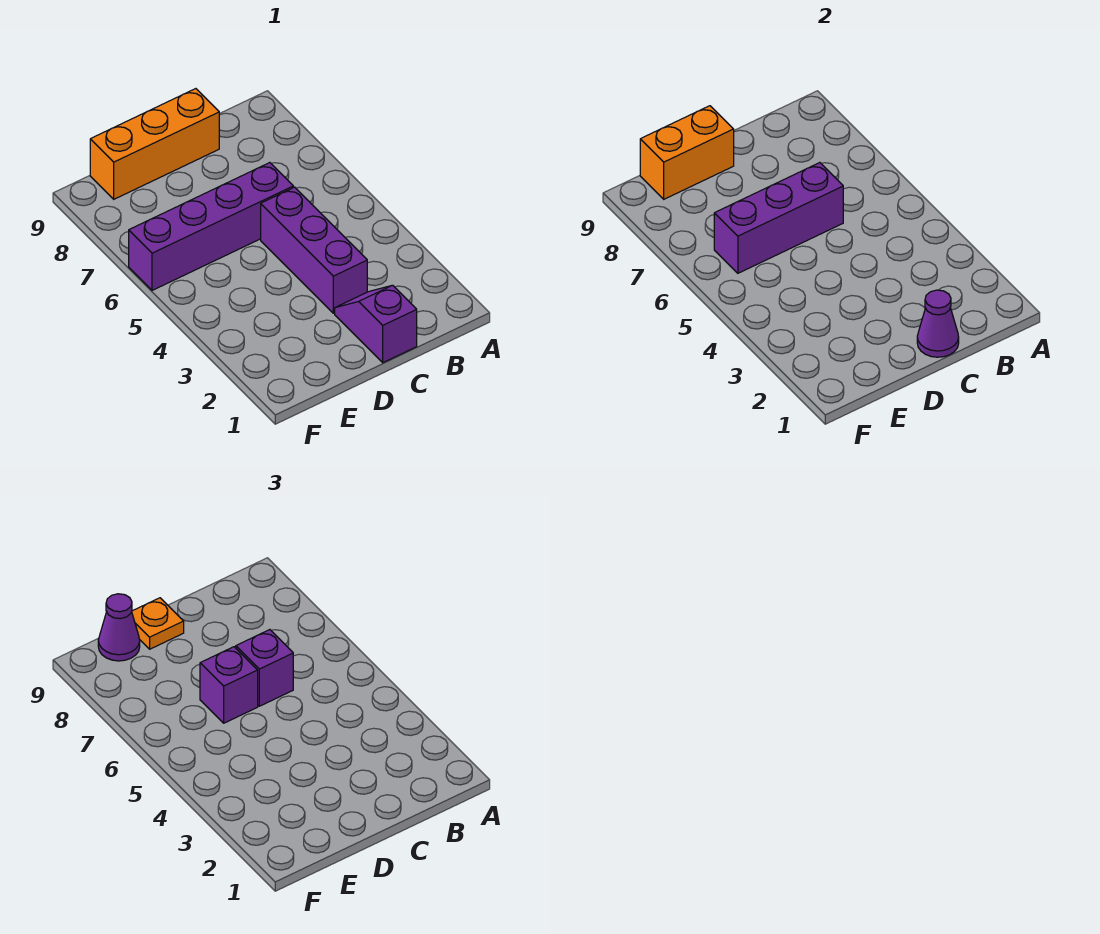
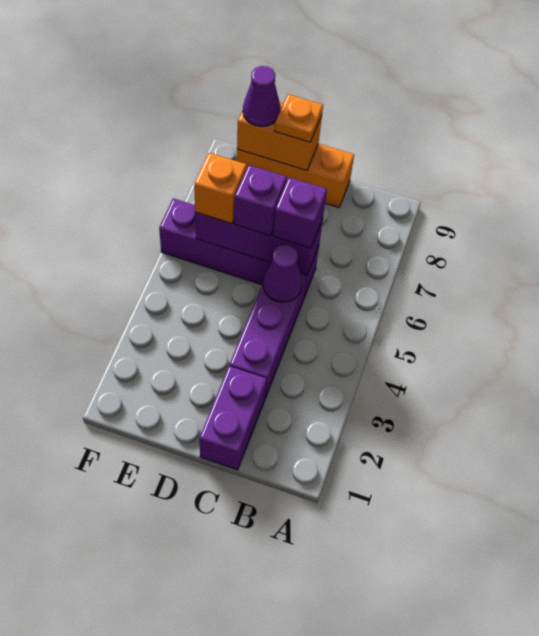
purple 1x2 slope [335,285,417,363] -> purple 1x2 brick [199,366,267,470]
purple 1x1 cone [917,290,959,357] -> purple 1x1 cone moved to [263,245,302,302]
none -> orange 1x1 brick [194,153,247,224]

